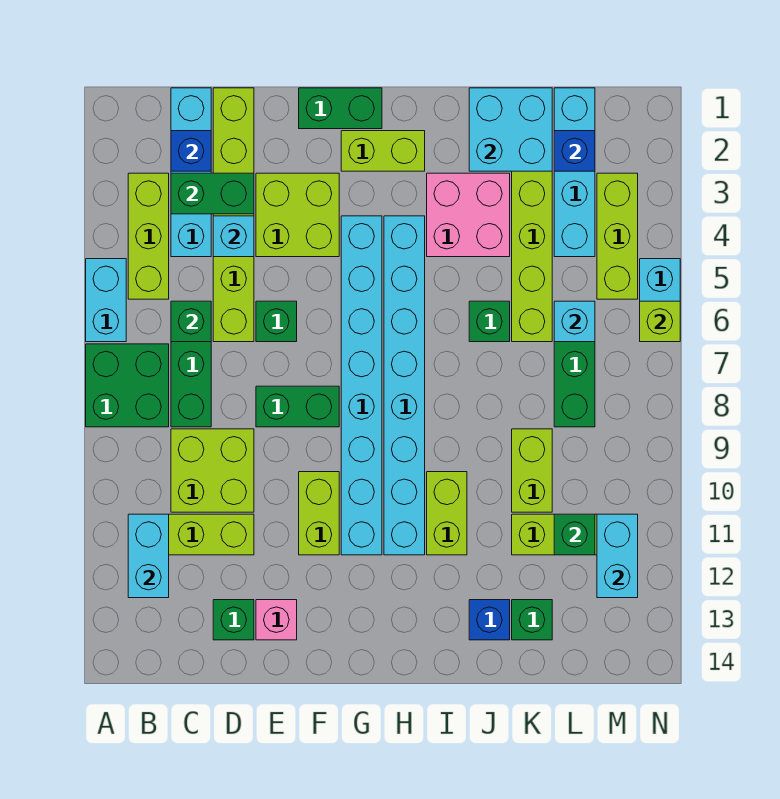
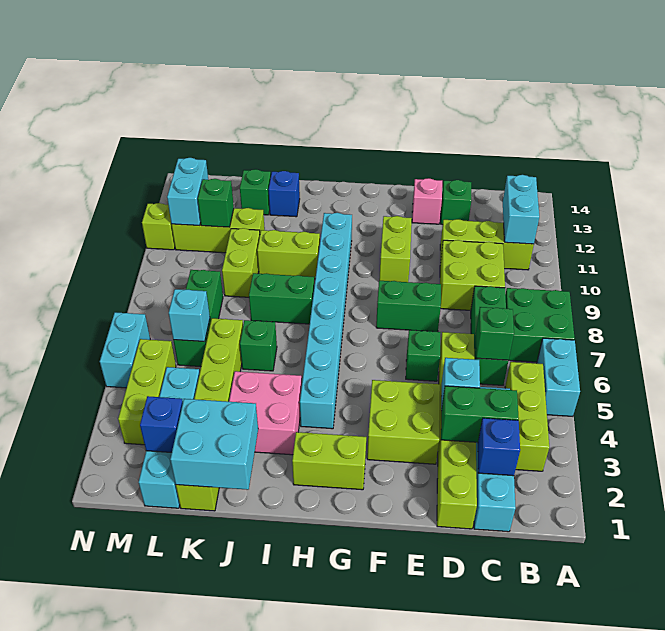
green 1x2 brick [299,88,382,129] -> green 1x2 brick moved to [249,273,314,324]
cyan 1x8 brick [341,216,382,555] -> none
lime 1x2 brick [427,472,467,555] -> lime 1x2 brick turned to [257,230,320,279]
lime 1x1 brick [640,301,680,342] -> lime 1x1 brick moved to [142,203,175,250]

